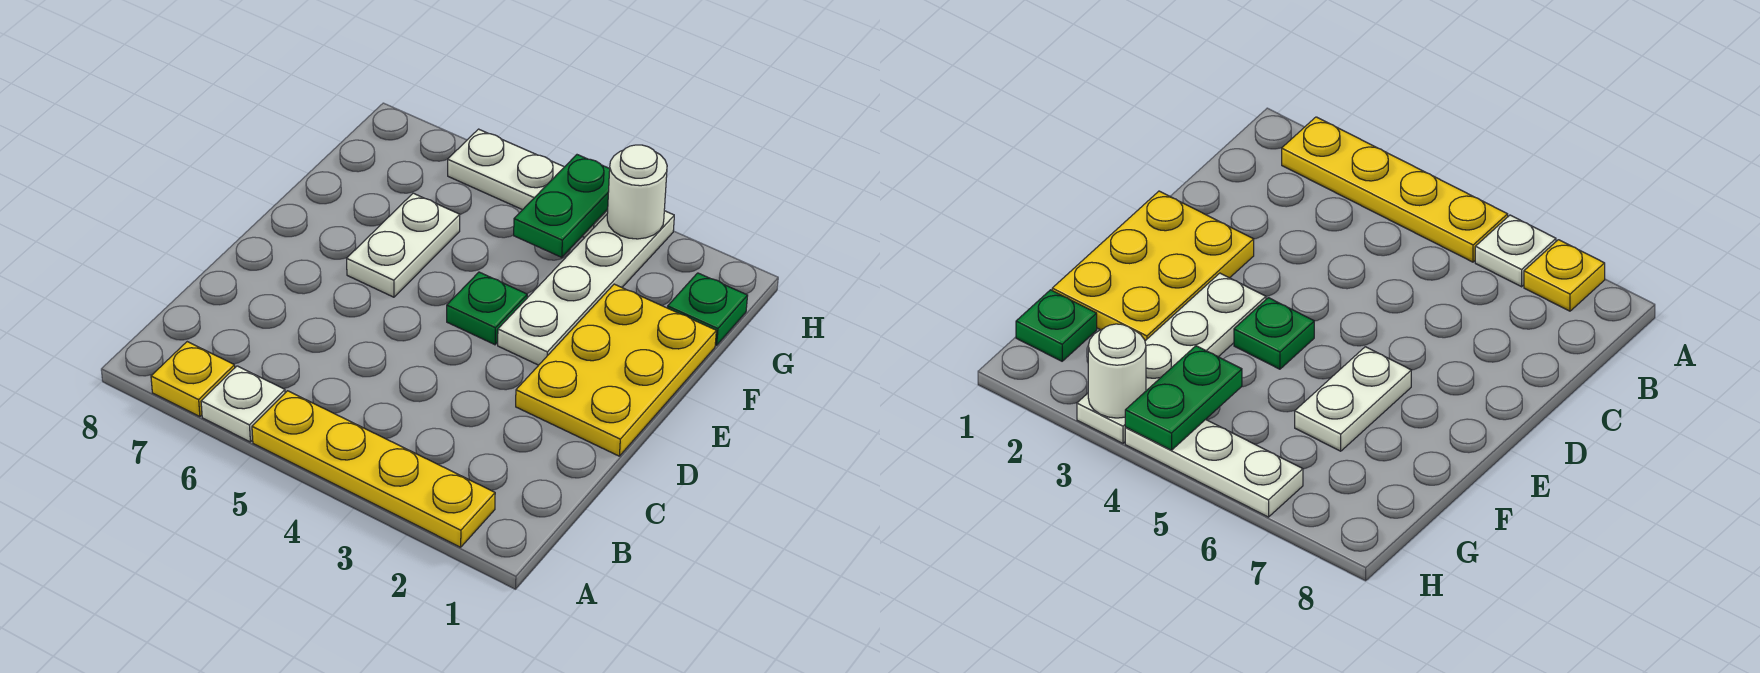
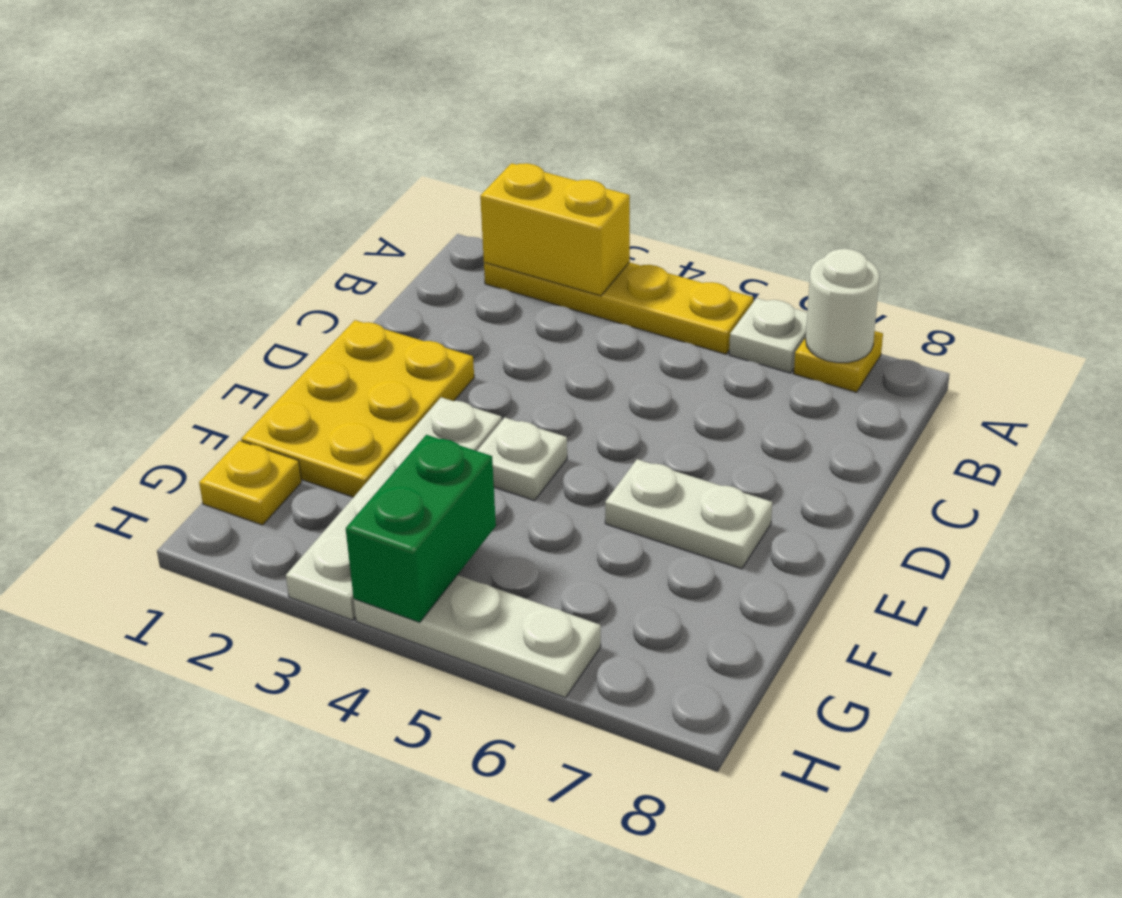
none -> yellow 1x2 brick [480,163,630,296]
green 1x1 plate [447,272,527,345] -> white 1x1 plate [477,418,567,501]
white 1x2 plate [347,193,460,297] -> white 1x2 plate turned to [605,459,772,569]
green 1x1 plate [668,273,748,346] -> yellow 1x1 plate [199,441,301,525]
green 1x2 plate [514,155,610,257] -> green 1x2 brick [346,435,496,622]
white 1x1 round brick [607,145,667,239] -> white 1x1 round brick moved to [806,249,879,363]

